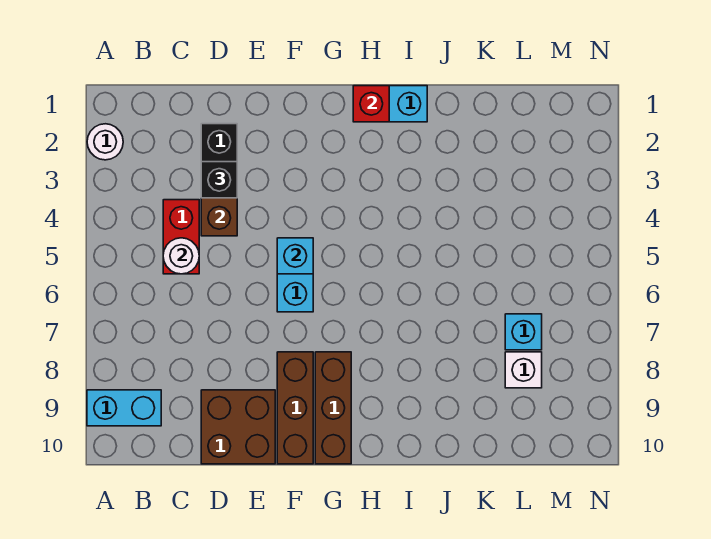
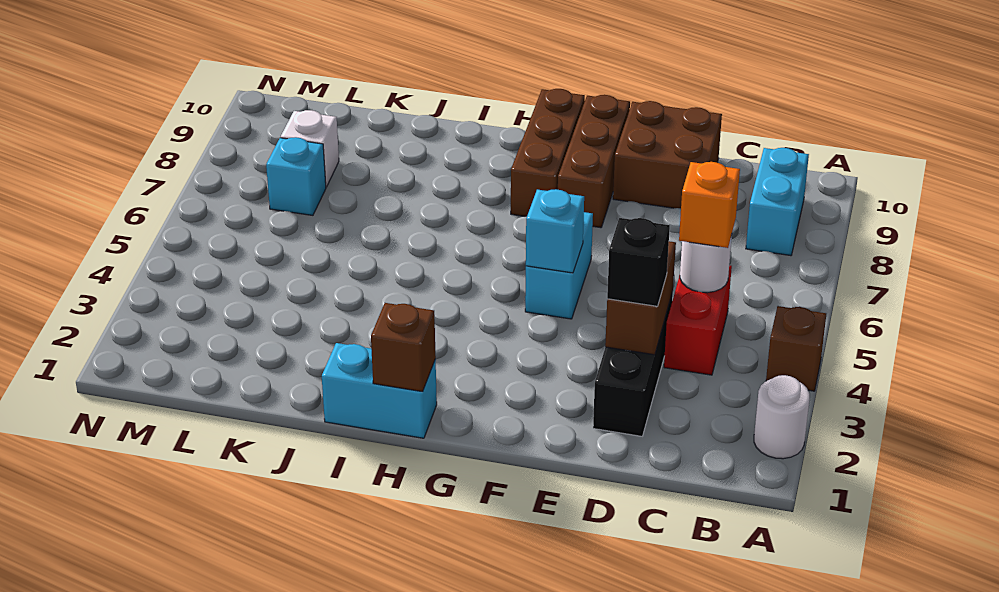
none -> brown 1x1 brick [766,306,826,391]
cyan 1x2 brick [87,390,161,426] -> cyan 1x2 brick turned to [746,148,809,256]
none -> orange 1x1 brick [679,162,740,248]
red 1x1 brick [353,86,389,122] -> brown 1x1 brick [371,303,436,392]

